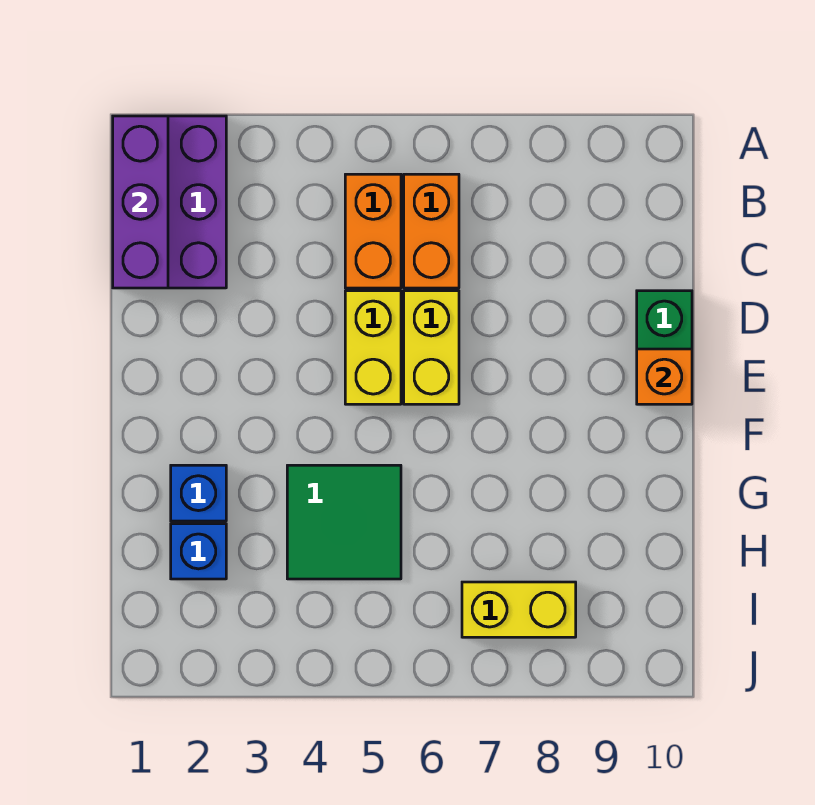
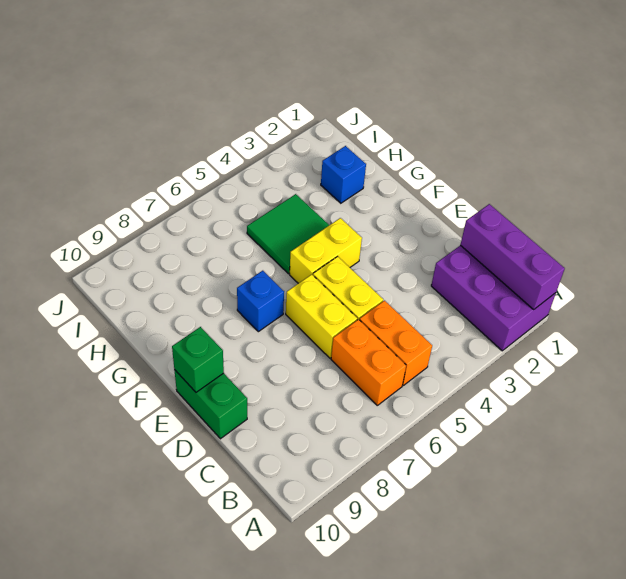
orange 1x1 brick [637,349,692,404] -> green 1x1 brick [172,327,224,392]
blue 1x1 brick [171,465,226,521] -> blue 1x1 brick moved to [237,271,284,332]
yellow 1x2 brick [462,582,576,637] -> yellow 1x2 brick moved to [290,218,362,283]

